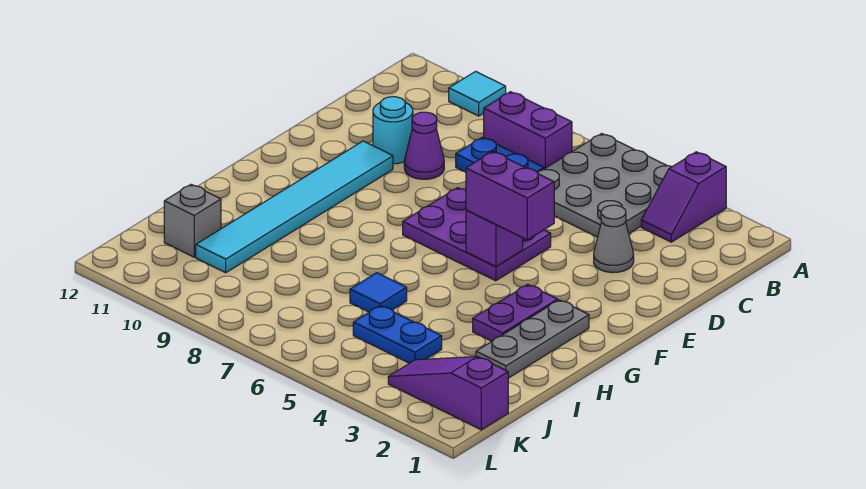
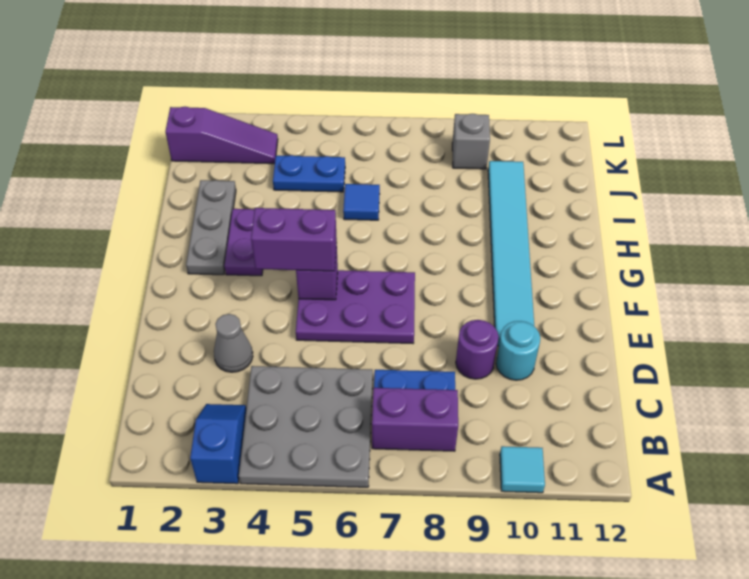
purple 1x2 slope [641,152,726,242] -> blue 1x2 slope [190,404,246,484]
purple 1x1 cone [404,112,444,179] -> purple 1x1 round brick [456,320,499,379]
grey 1x1 brick [164,184,221,257] -> grey 1x1 brick moved to [452,114,490,169]

